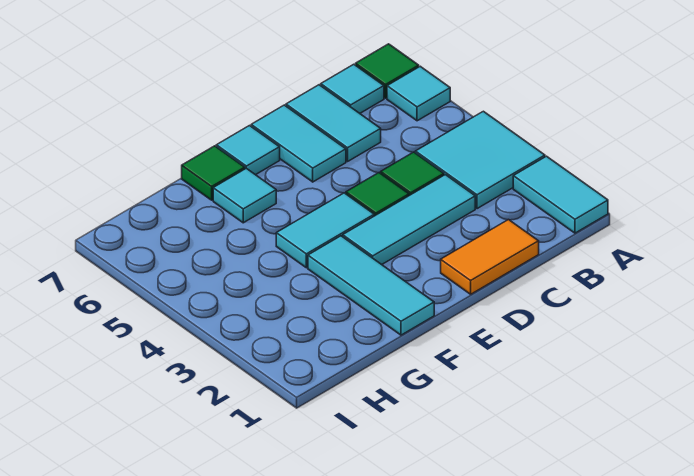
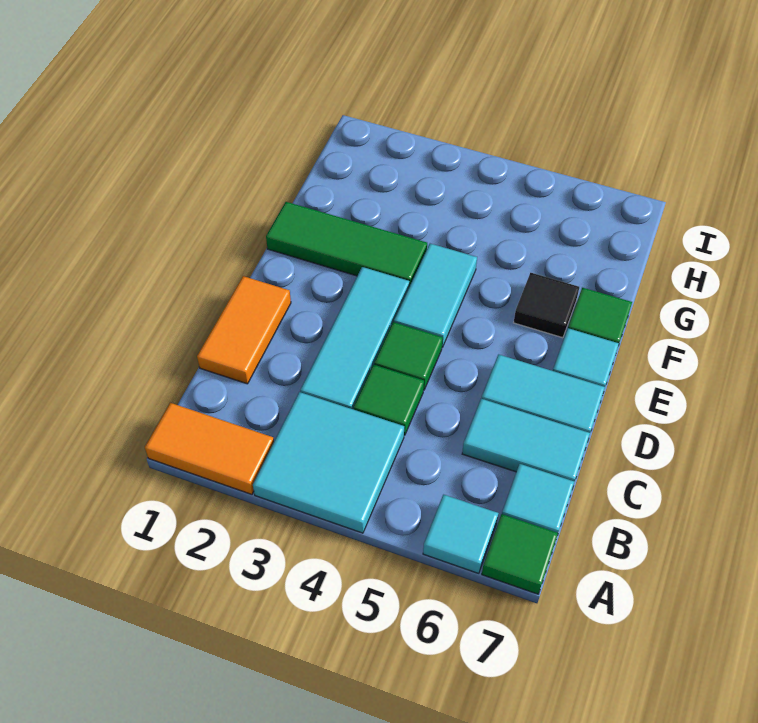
cyan 1x2 tile [513,156,608,233] -> orange 1x2 tile [145,403,274,494]
cyan 1x3 tile [308,236,434,335] -> green 1x3 tile [266,202,427,287]
cyan 1x1 tile [213,168,276,223] -> black 1x1 tile [514,273,579,338]

